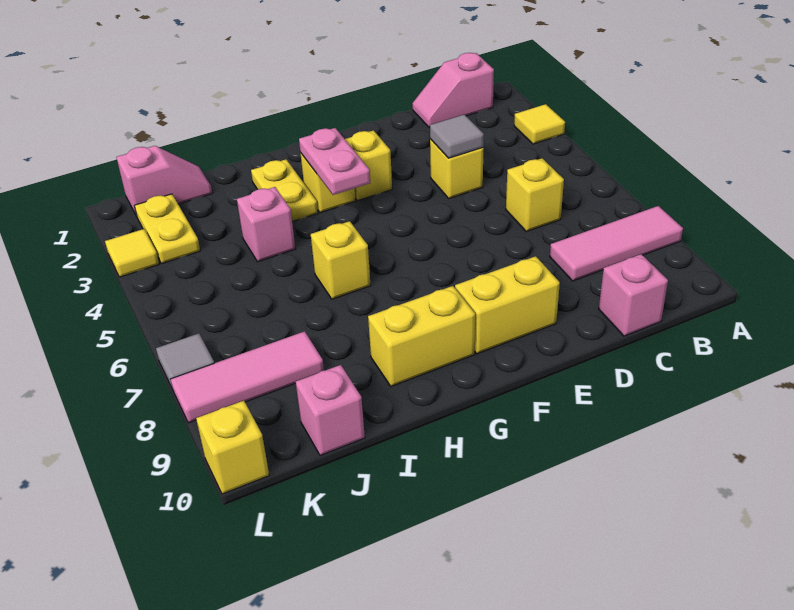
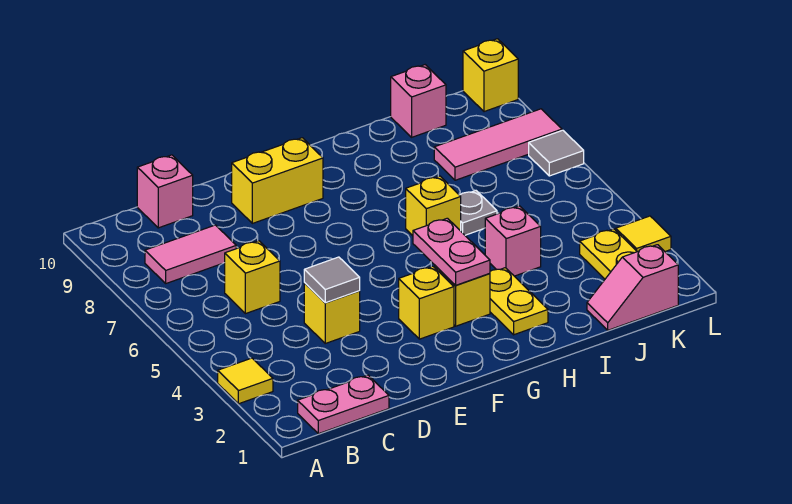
pink 1x3 tile [550,206,683,281] -> pink 1x2 tile [145,225,236,283]
pink 1x2 slope [412,53,494,127] -> pink 1x2 plate [298,375,389,434]
yellow 1x2 brick [368,286,475,386] -> none
none -> grey 1x1 plate [460,191,497,235]

